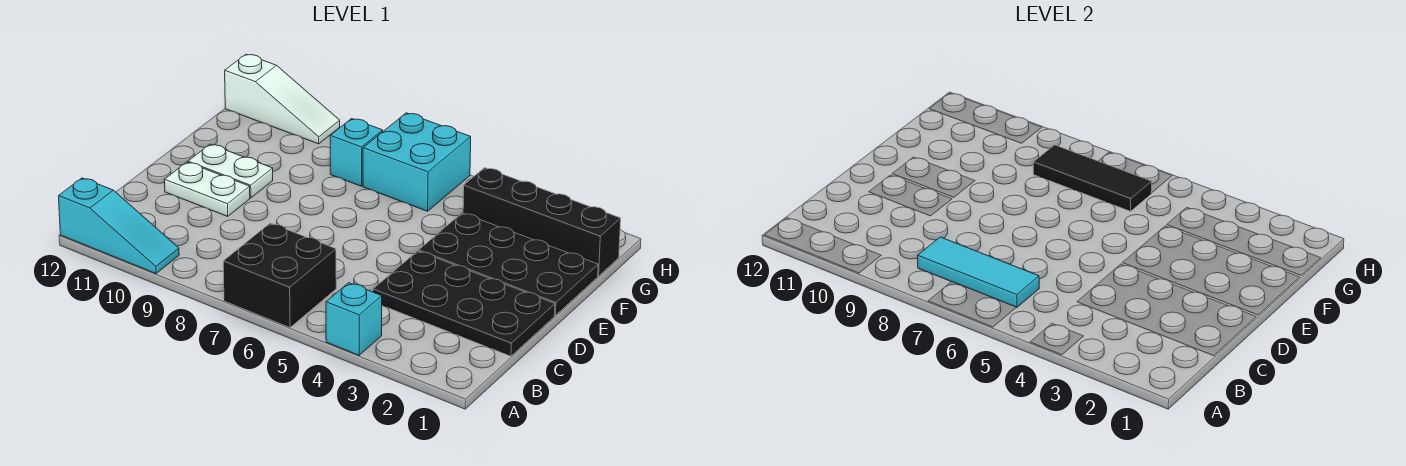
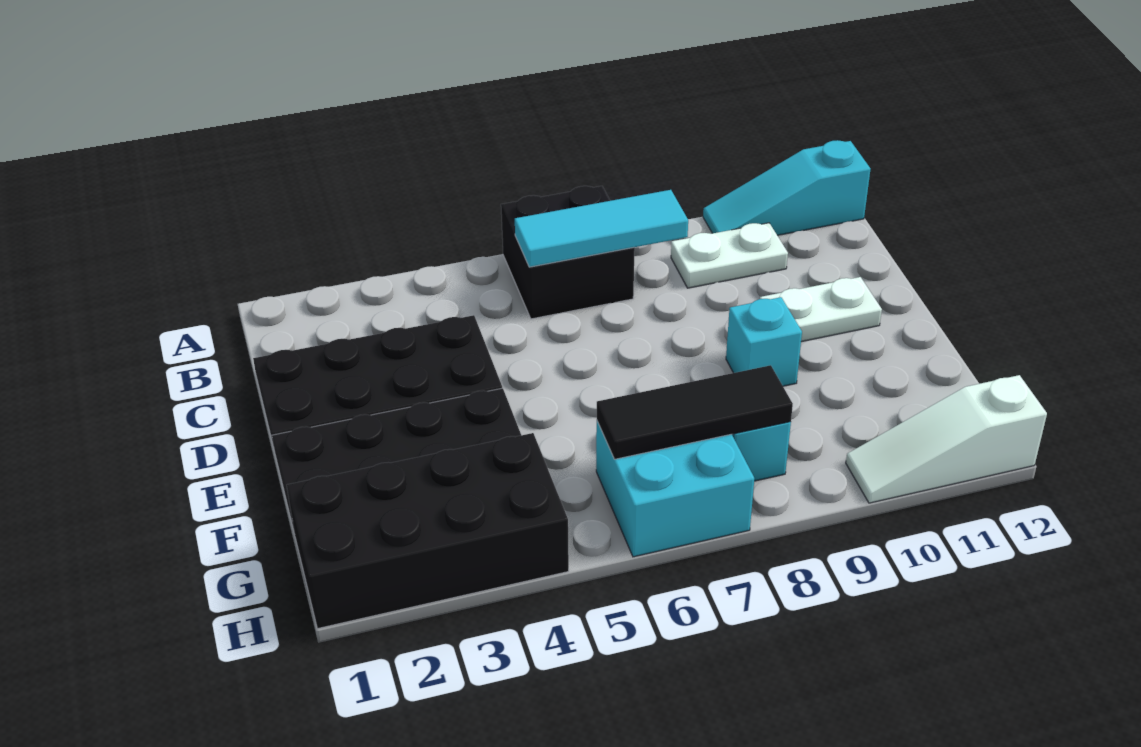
cyan 1x1 brick [326,283,382,355] -> cyan 1x1 brick moved to [726,297,802,386]
white 1x2 plate [188,144,273,198] -> white 1x2 plate moved to [671,223,788,288]
black 1x4 brick [463,168,621,276] -> black 2x4 brick [287,433,569,628]

